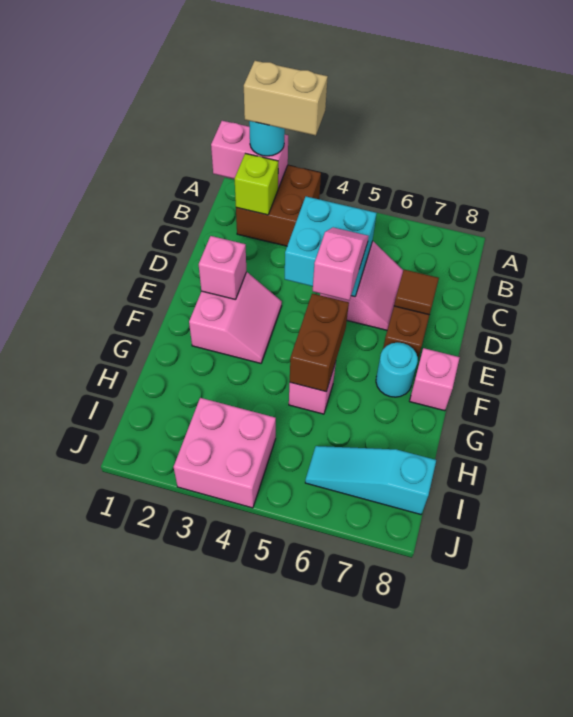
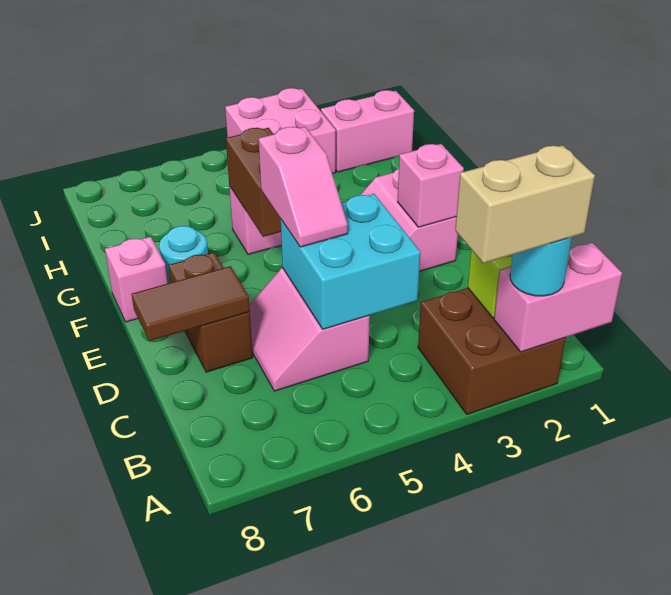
brown 1x1 tile [394,270,439,315] -> brown 1x2 tile [132,266,250,341]
none -> pink 1x2 brick [321,90,414,172]
cyan 1x3 slope [305,446,436,514] -> none

